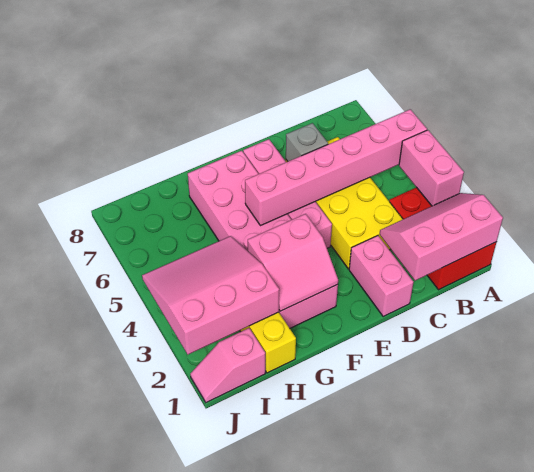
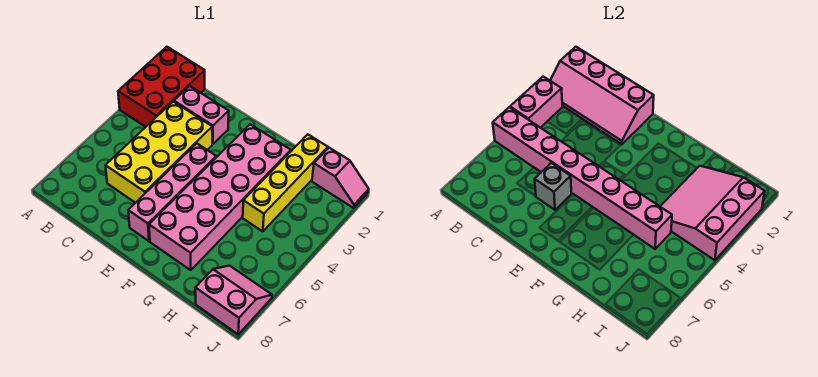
pink 2x3 slope [380,193,503,281] -> pink 2x4 slope [550,47,654,144]
pink 1x6 brick [245,109,427,226] -> pink 1x8 brick [493,107,672,249]
pink 1x2 brick [349,236,413,316] -> pink 1x2 brick turned to [174,86,229,144]
pink 2x2 slope [248,214,338,311] -> pink 2x2 slope moved to [195,266,272,334]
pink 3x3 slope [142,236,279,354] -> pink 3x3 slope turned to [660,166,765,260]

